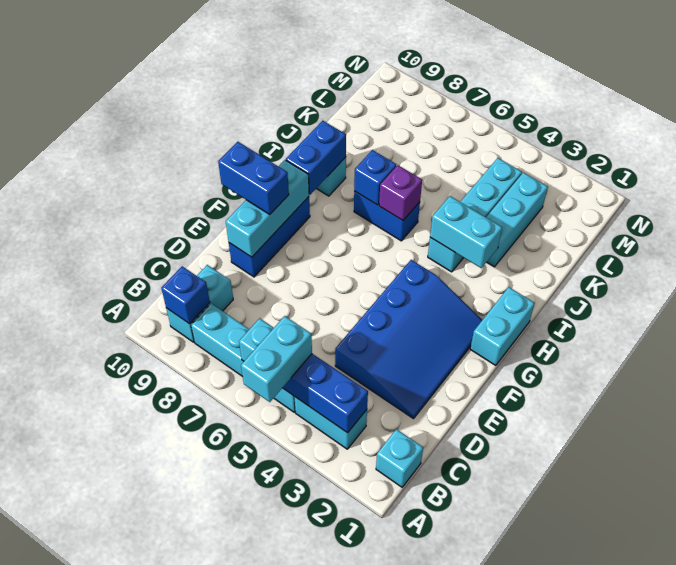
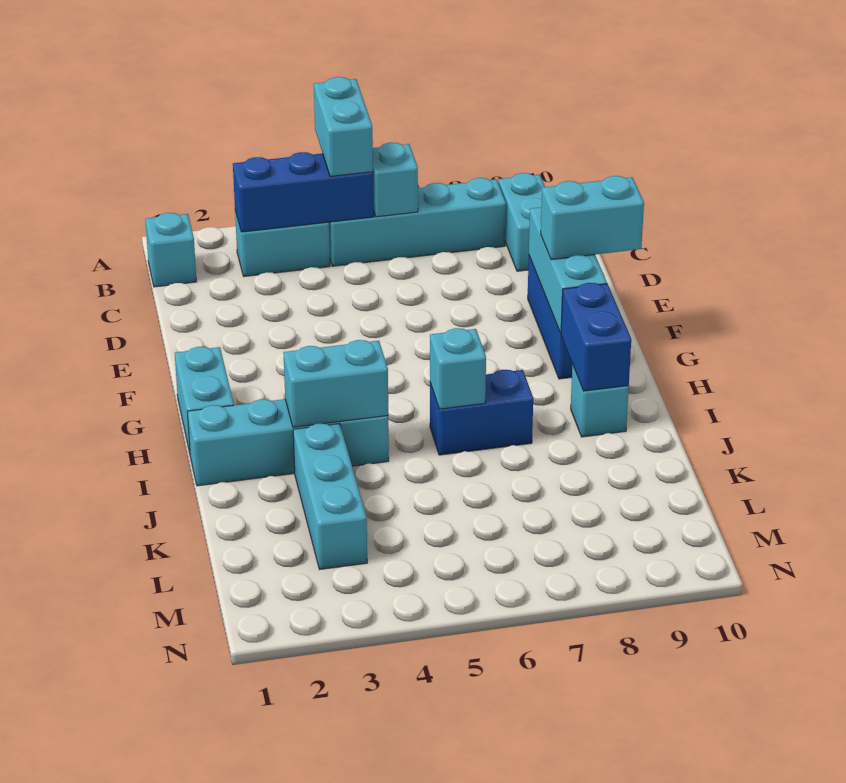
blue 1x1 brick [161,266,210,324] -> none
blue 3x4 slope [335,260,482,419] -> none
blue 1x2 brick [218,142,289,214] -> cyan 1x2 brick [541,176,644,260]
cyan 1x4 brick [428,158,522,272] -> cyan 1x4 brick turned to [187,399,389,486]
purple 1x1 brick [379,165,422,220] -> cyan 1x1 brick [430,328,486,409]
blue 1x1 brick [354,150,396,205] -> none

